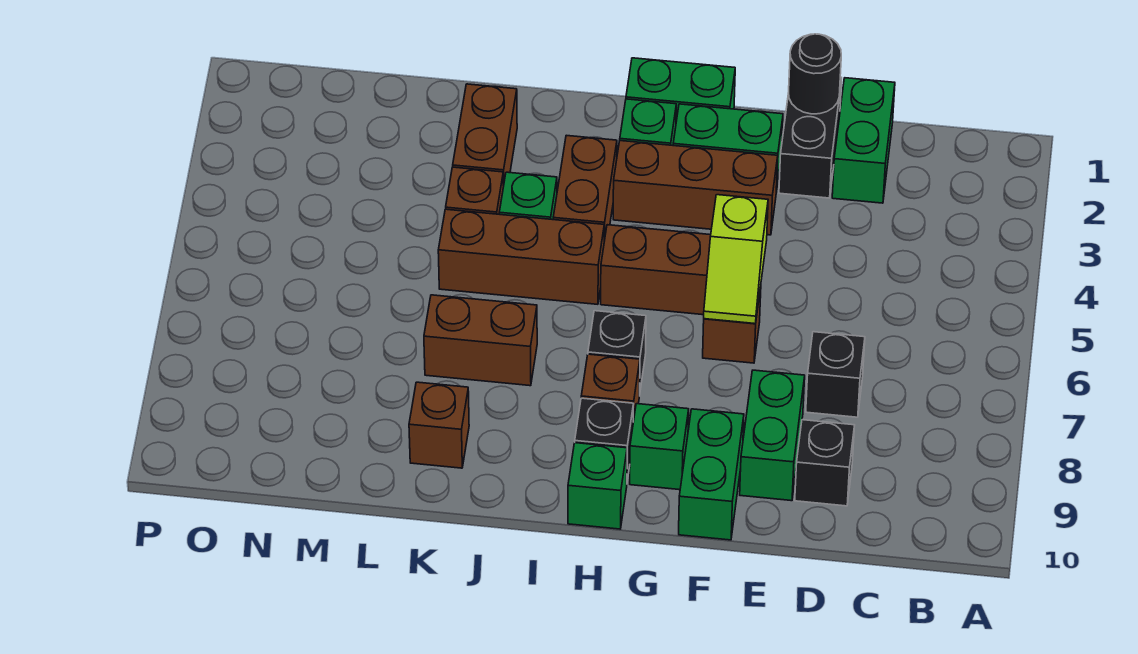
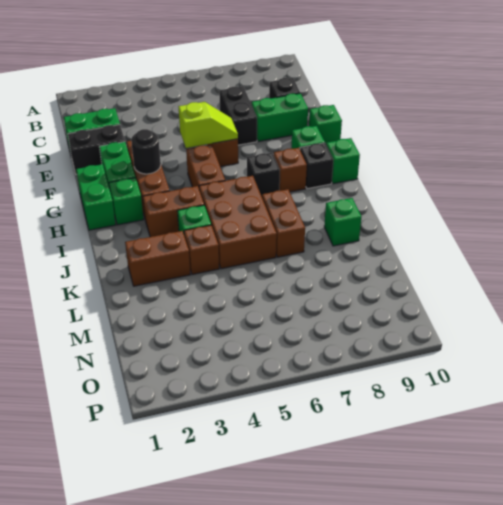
black 1x1 brick [806,332,865,417] -> black 1x2 brick [220,86,257,145]
black 1x1 round brick [789,34,841,114] -> black 1x1 round brick moved to [131,129,161,174]
green 1x2 brick [679,409,744,540] -> green 1x1 brick [309,105,342,143]
brown 1x3 brick [438,209,604,304] -> brown 2x3 brick [199,176,277,269]
brown 1x1 brick [409,382,469,468] -> green 1x1 brick [324,198,361,246]

